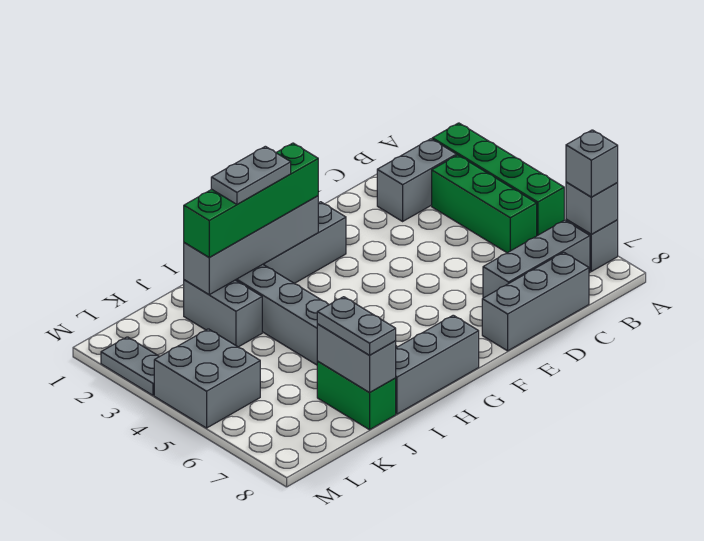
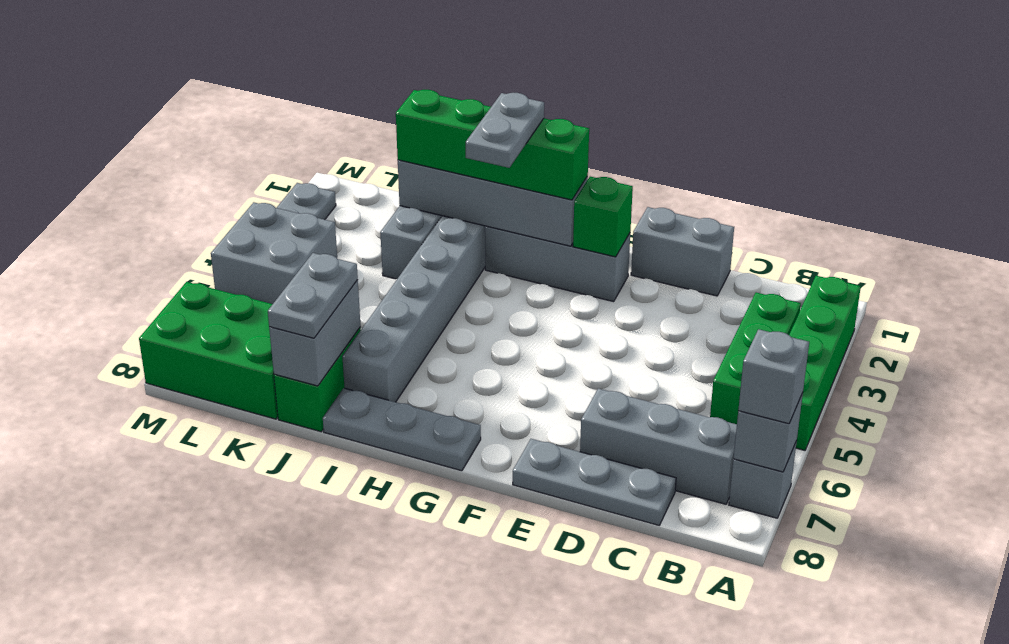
grey 1x2 brick [377,139,457,221] -> grey 1x2 brick moved to [631,207,734,296]
grey 1x3 brick [482,252,589,351] -> grey 1x3 plate [513,439,676,525]
none -> green 1x1 brick [573,177,633,257]
grey 1x3 brick [396,315,479,414] -> grey 1x3 plate [323,388,481,471]
grey 1x2 plate [211,146,291,204] -> grey 1x2 plate turned to [466,93,544,168]
none -> green 2x3 brick [139,282,278,419]

